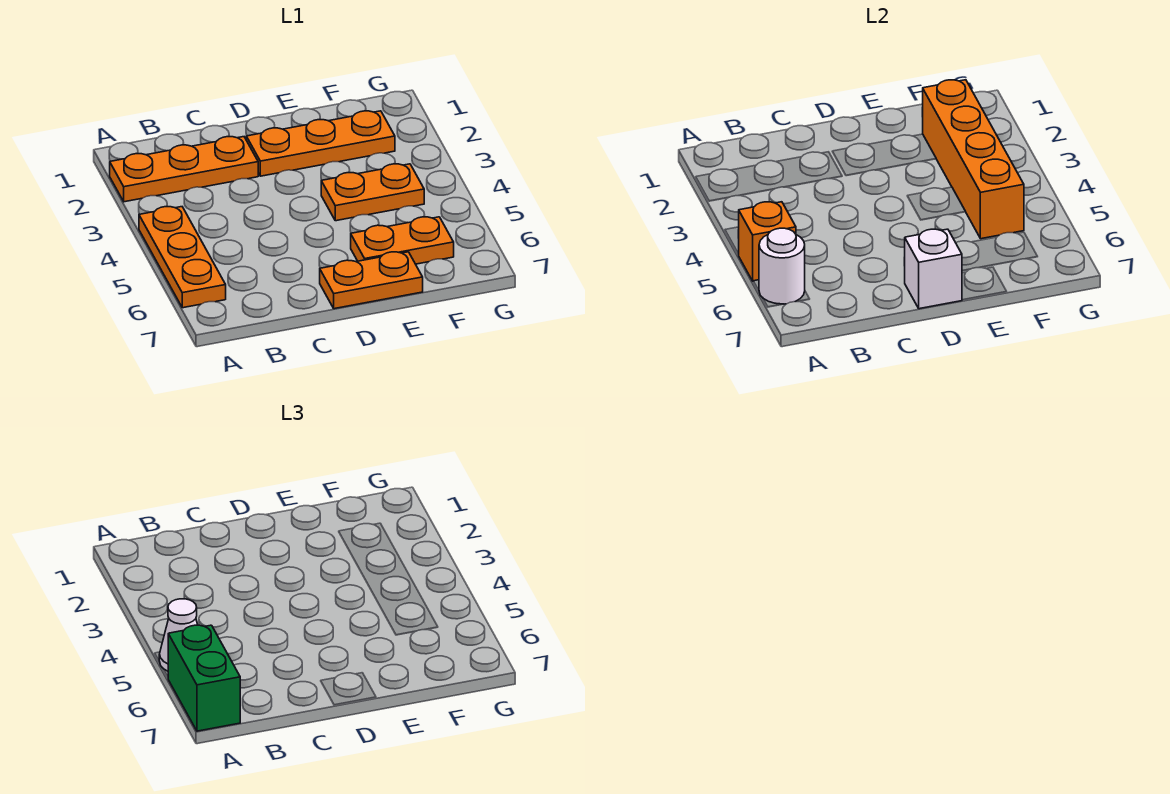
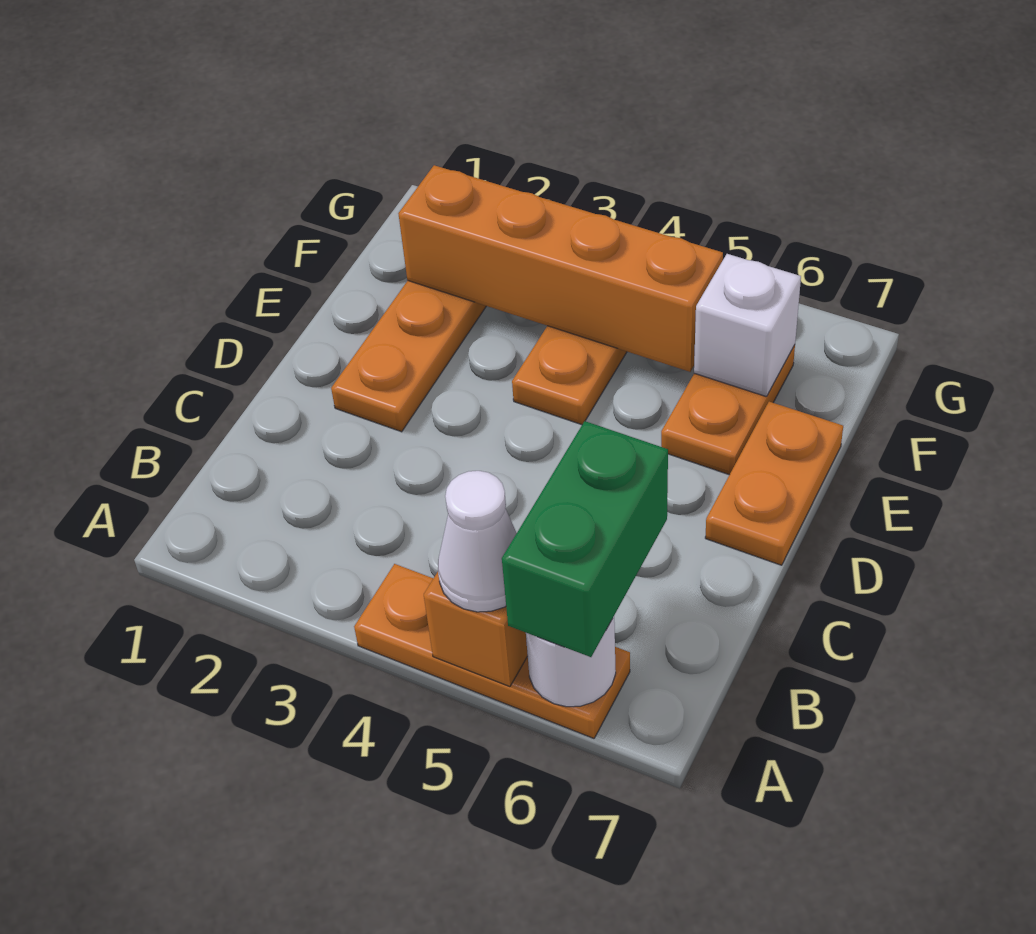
orange 1x3 plate [110,137,258,202] -> none
green 1x2 brick [168,625,240,731] -> green 1x2 brick turned to [502,421,668,657]
white 1x1 brick [904,229,962,309] -> white 1x1 brick moved to [694,254,801,397]

